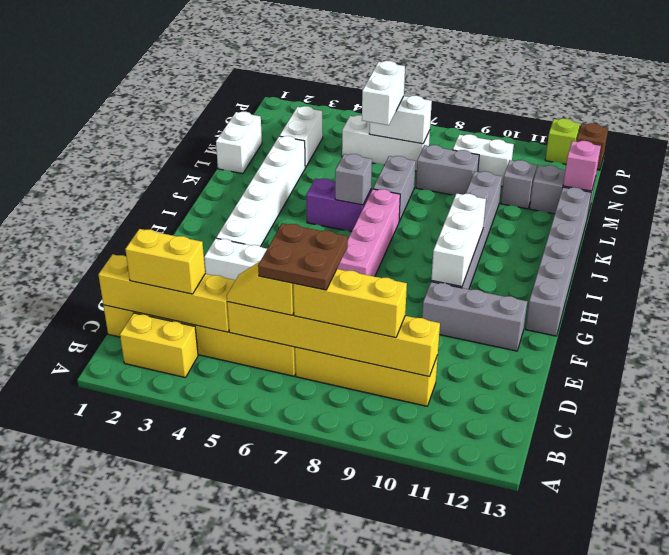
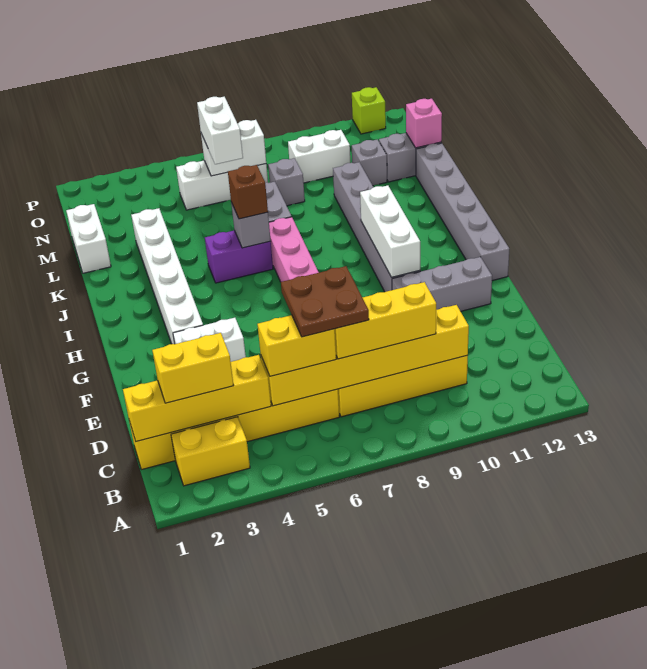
yellow 1x2 slope [227,262,294,315] -> yellow 1x2 brick [257,315,336,376]
white 1x2 brick [280,106,323,168] -> none
grey 1x2 brick [416,145,479,195] -> grey 1x1 brick [268,158,305,206]
brown 1x1 brick [577,123,608,170] -> brown 1x1 brick moved to [228,165,268,219]

